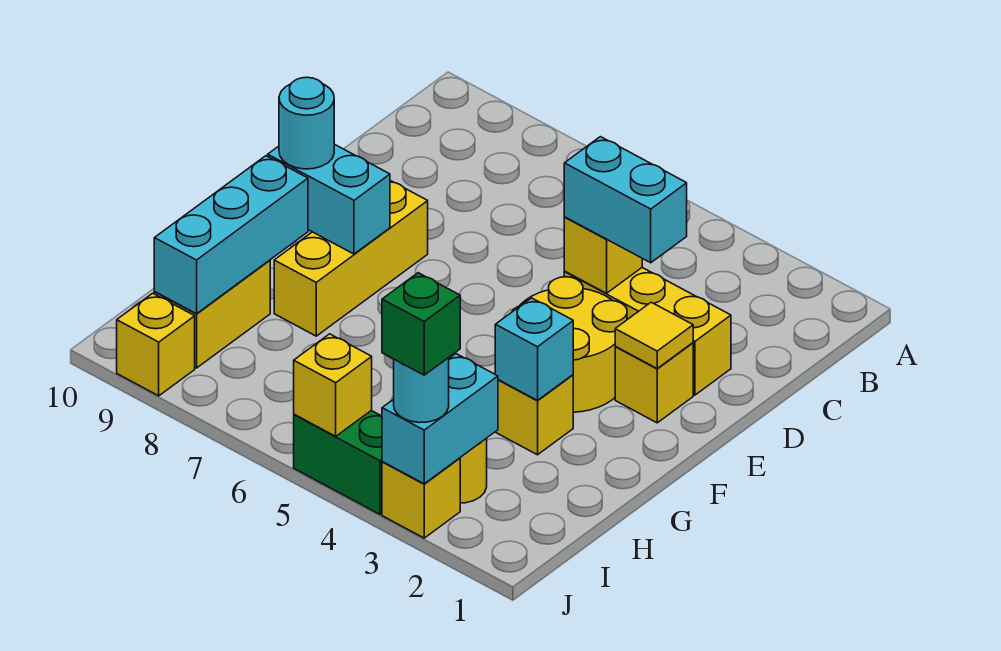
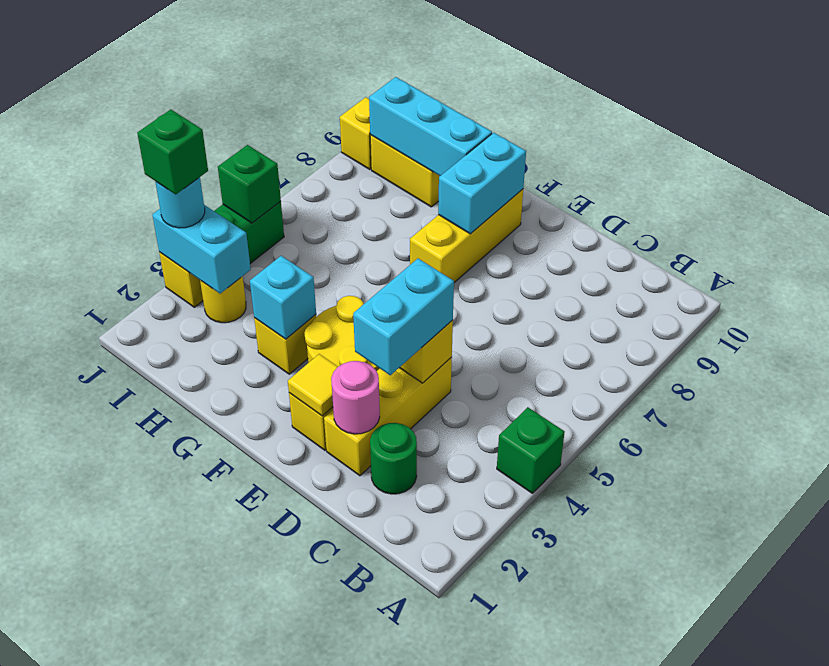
none -> green 1x1 brick [497,407,565,493]
none -> green 1x1 round brick [370,423,417,494]
none -> pink 1x1 round brick [331,361,380,434]
yellow 1x3 brick [274,181,428,336] -> yellow 1x3 brick turned to [410,189,523,282]
cyan 1x1 round brick [279,77,334,169] -> none
yellow 1x1 brick [294,334,372,436] -> green 1x1 brick [218,145,281,223]

